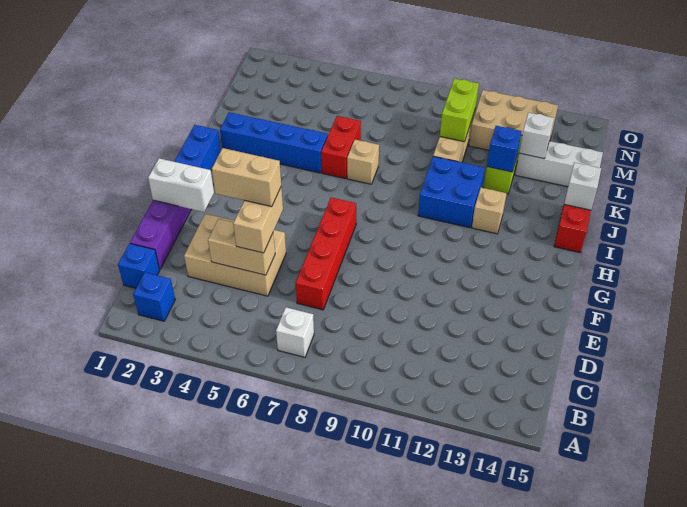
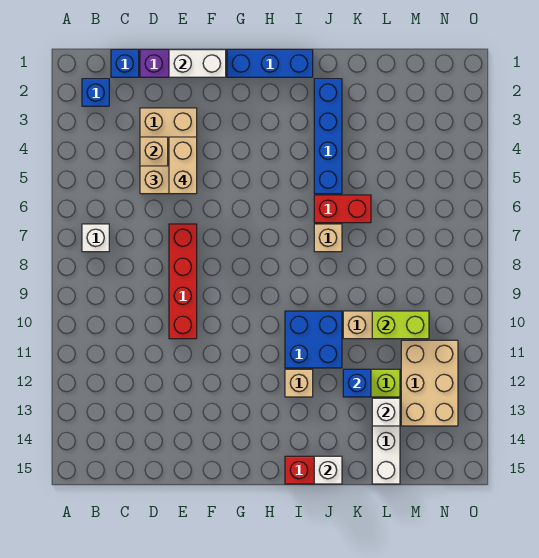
red 1x4 brick [296,198,356,310] -> red 1x4 brick turned to [169,224,197,339]
white 1x2 brick [148,158,214,212] -> white 1x2 brick turned to [169,50,226,77]

